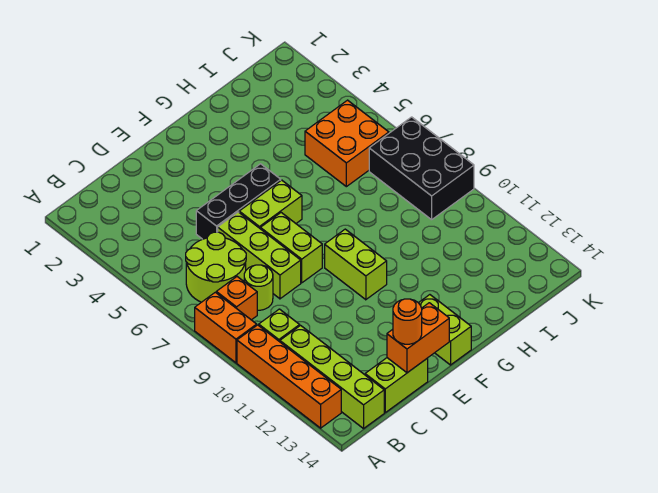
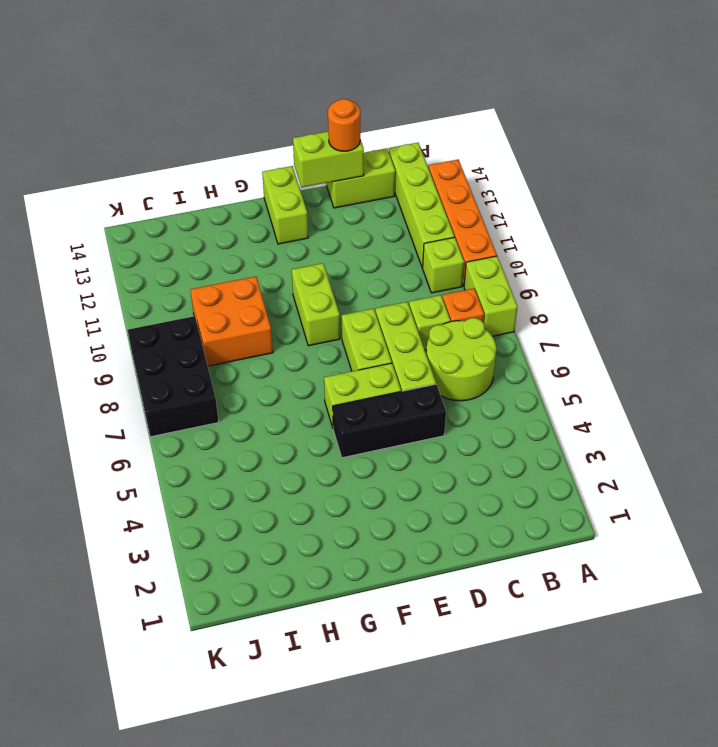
orange 1x2 brick [195,292,257,363] -> lime 1x2 brick [464,256,518,336]
lime 1x1 round brick [244,265,273,310] -> lime 1x1 brick [409,295,450,350]
orange 1x2 brick [387,303,449,373] -> lime 1x2 brick [293,132,364,188]
orange 2x2 brick [305,100,389,187] -> orange 2x2 brick moved to [190,276,273,366]

